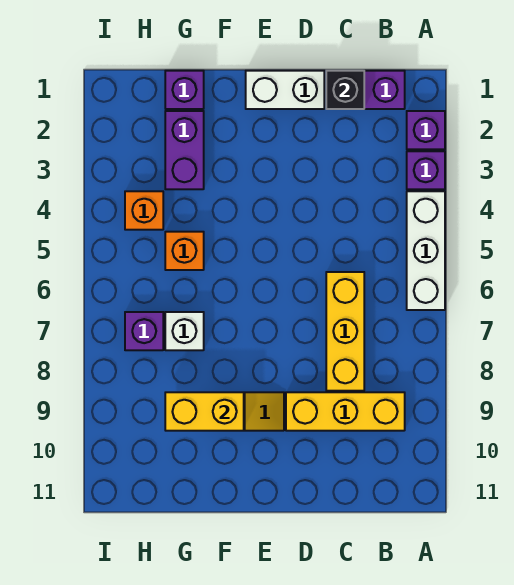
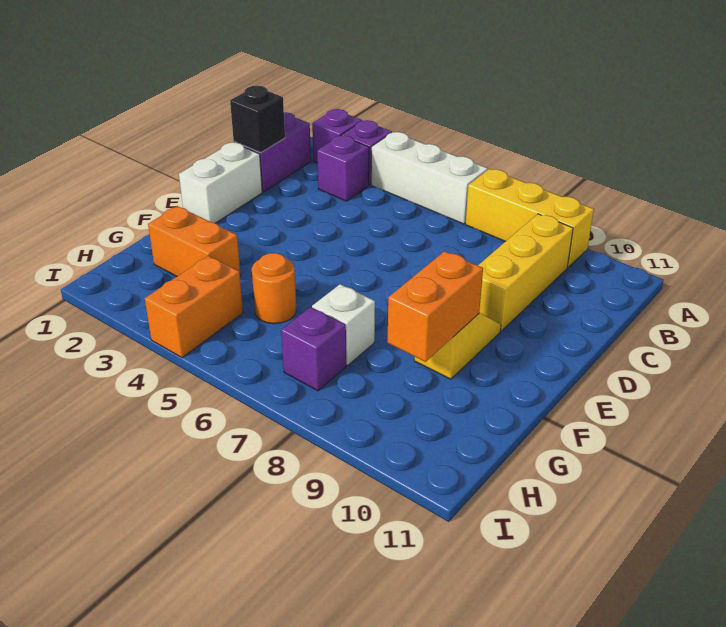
yellow 1x3 brick [326,272,364,391] -> yellow 1x3 brick moved to [466,169,594,267]
yellow 1x2 brick [165,392,244,431] -> orange 1x2 brick [388,251,483,362]
purple 1x1 brick [165,71,204,109] -> purple 1x1 brick moved to [317,135,369,201]
purple 1x2 brick [165,111,204,189] -> orange 1x2 brick [148,206,241,276]
orange 1x1 brick [165,232,204,270] -> orange 1x1 round brick [252,253,296,324]
orange 1x1 brick [125,191,163,230] -> orange 1x2 brick [145,256,243,358]

